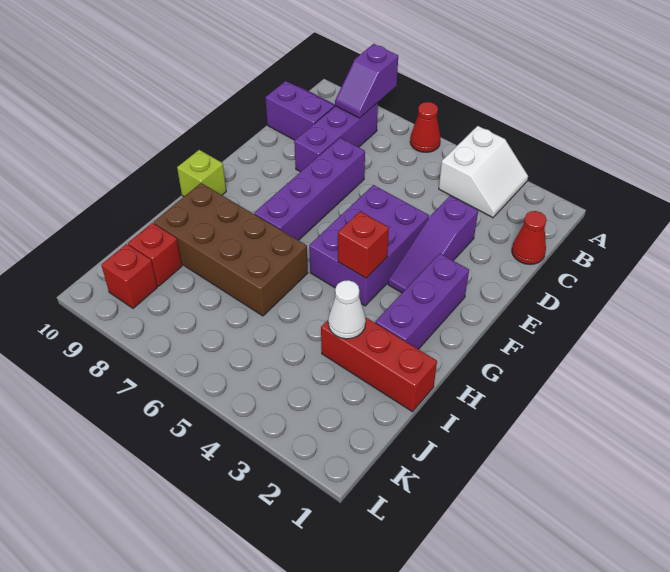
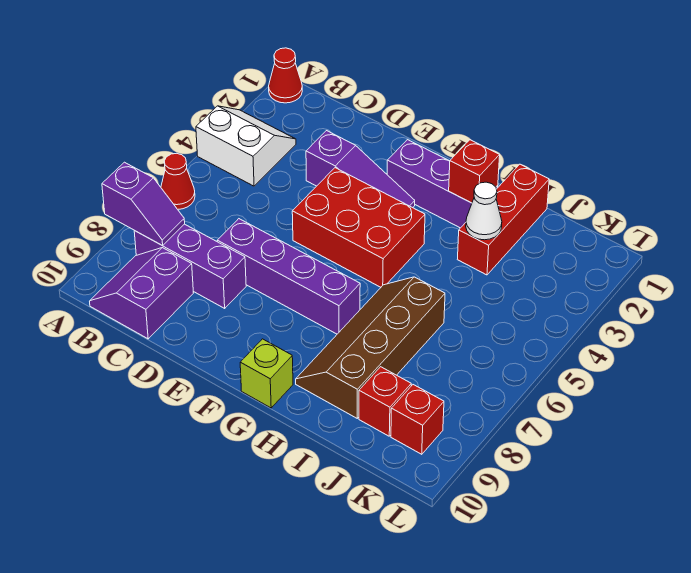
red 1x1 cone [512,211,547,264] -> red 1x1 cone moved to [269,48,302,103]
purple 2x3 brick [309,185,429,306] -> red 2x3 brick [292,168,425,287]
red 1x1 brick [338,212,389,278] -> red 1x1 brick moved to [449,140,500,203]
brown 2x4 brick [154,183,308,316] -> brown 2x4 slope [296,277,445,418]

